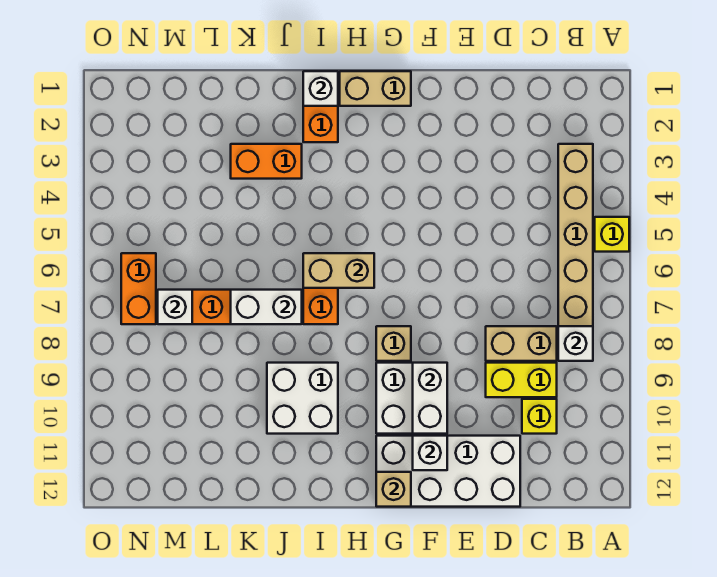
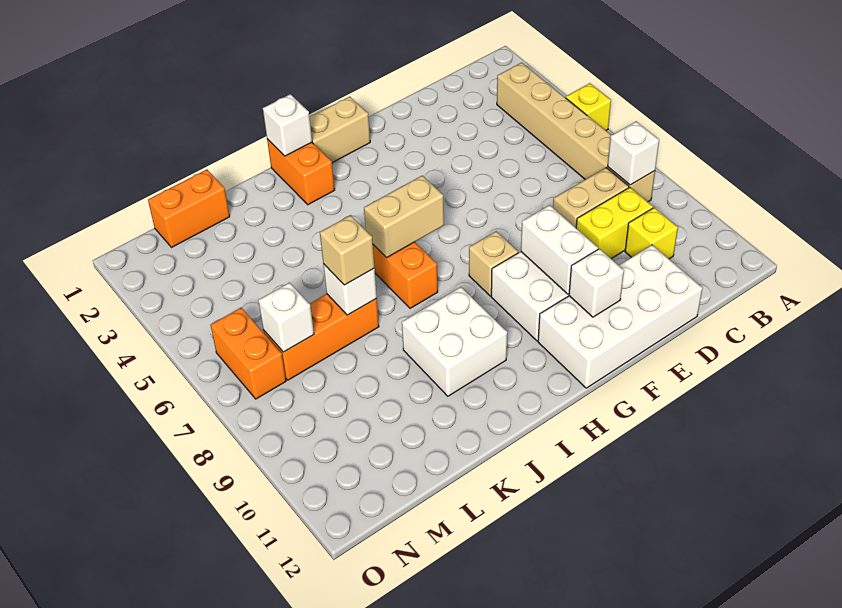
tan 1x1 brick [376,472,411,507] -> tan 1x1 brick moved to [320,215,374,285]
orange 1x2 brick [231,144,302,179] -> orange 1x2 brick moved to [148,170,230,247]
white 1x2 brick [231,290,302,324] -> white 1x1 brick [323,264,377,315]

